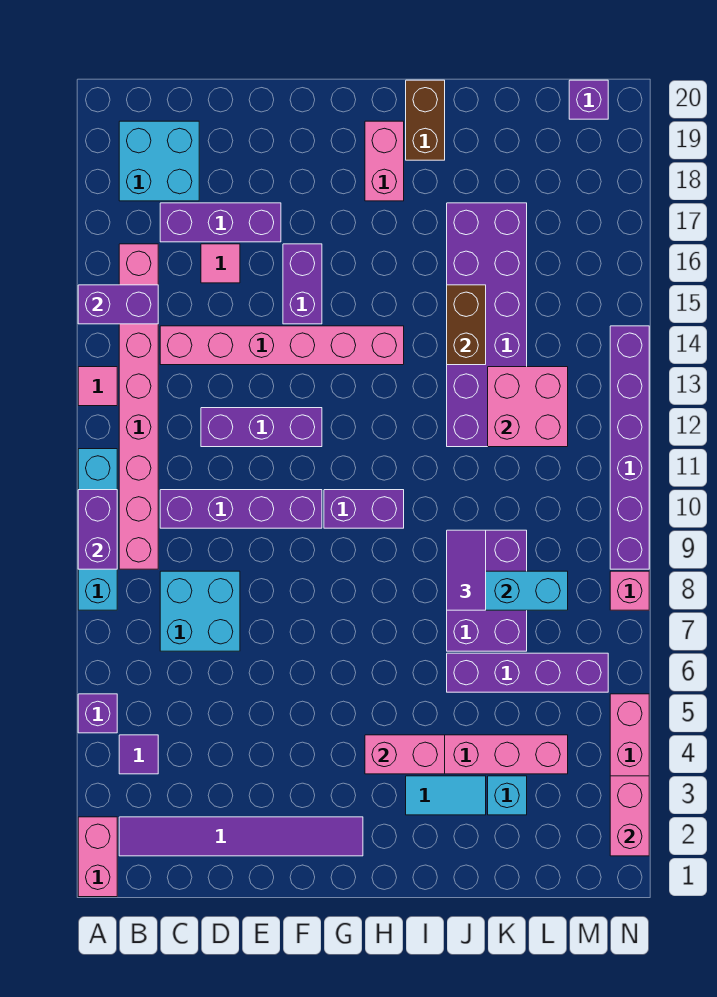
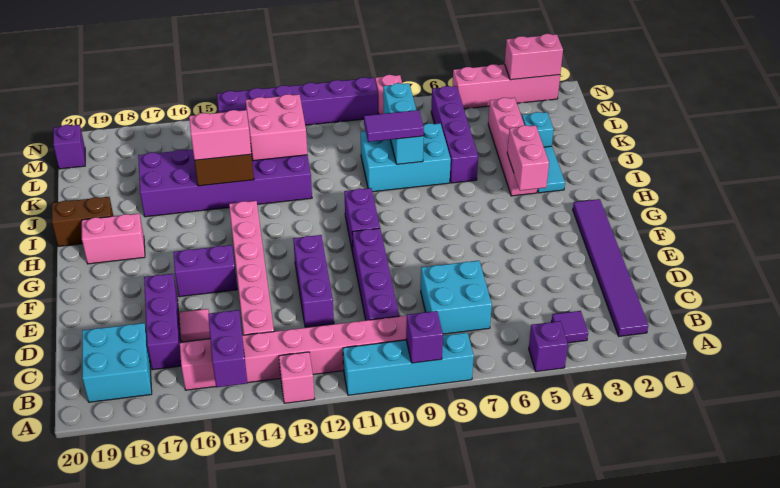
pink 1x2 brick [78,817,117,897] -> pink 1x2 brick moved to [189,110,251,160]
purple 1x2 brick [78,490,117,569] -> purple 1x1 brick [406,311,443,363]
pink 1x1 tile [78,367,117,406] -> pink 1x1 brick [279,352,314,403]
purple 2x3 brick [447,530,527,651] -> cyan 2x3 brick [361,123,451,192]

